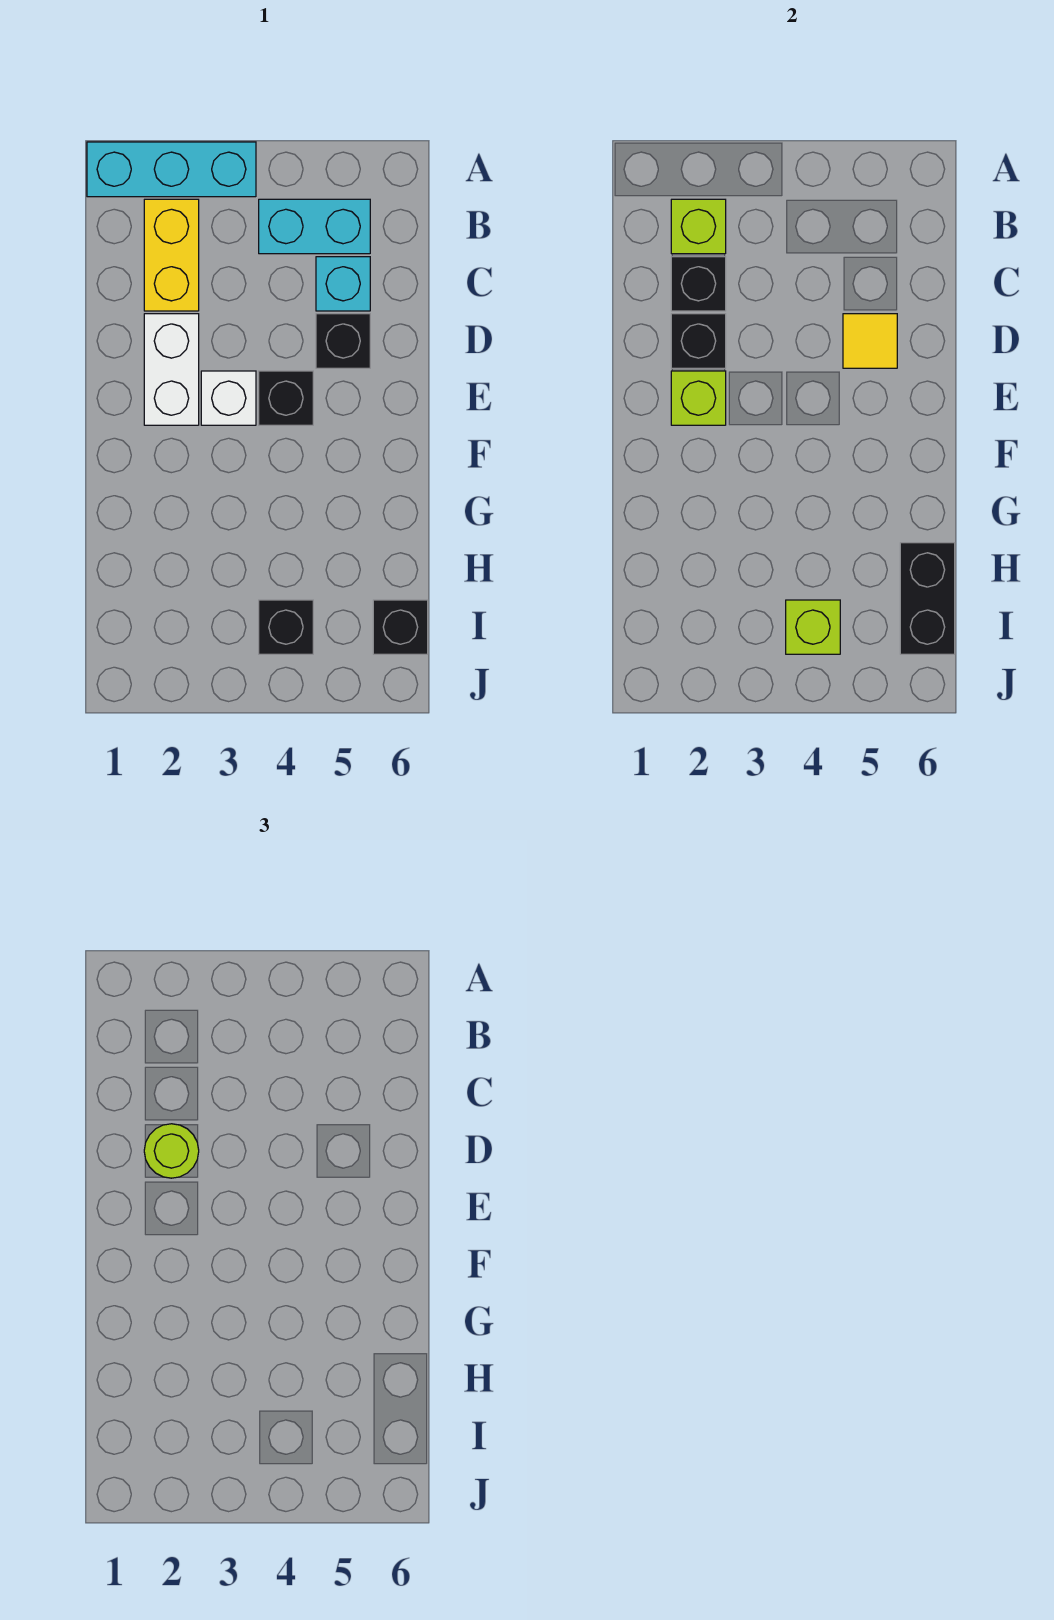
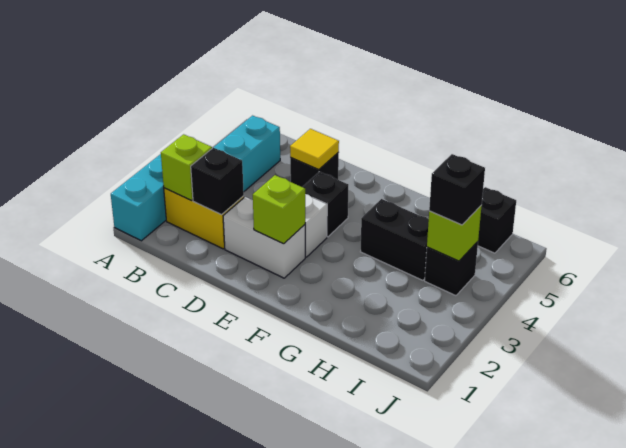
cyan 1x1 brick [316,257,370,311] -> none
black 1x1 brick [671,314,726,368] -> black 1x1 brick moved to [429,154,485,225]
lime 1x1 round brick [144,1124,199,1178] -> none
black 1x2 brick [900,543,955,654] -> black 1x2 brick moved to [360,199,429,280]

